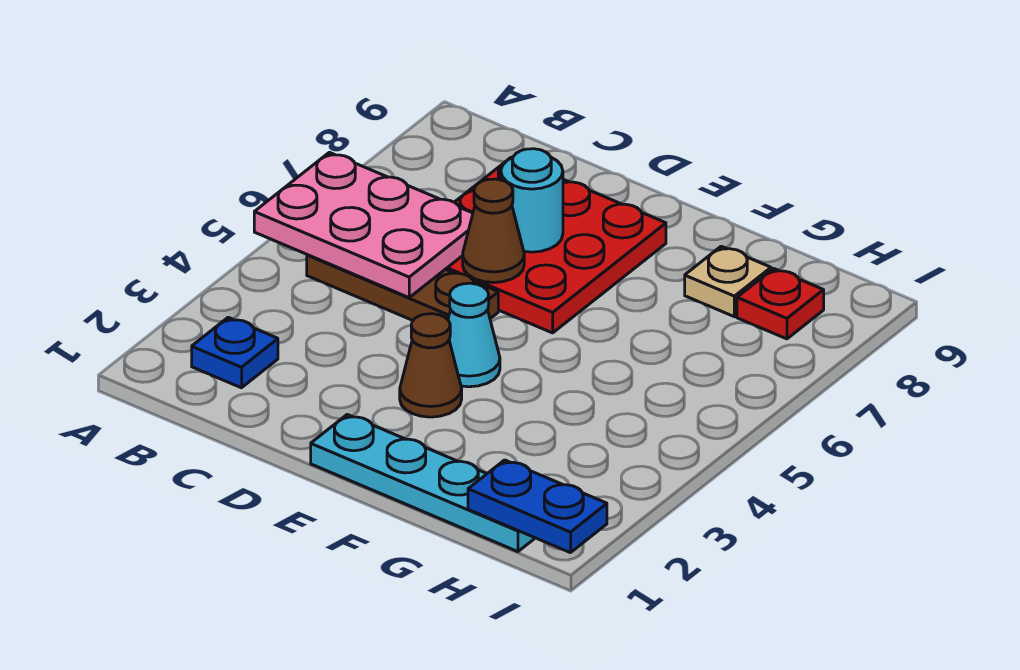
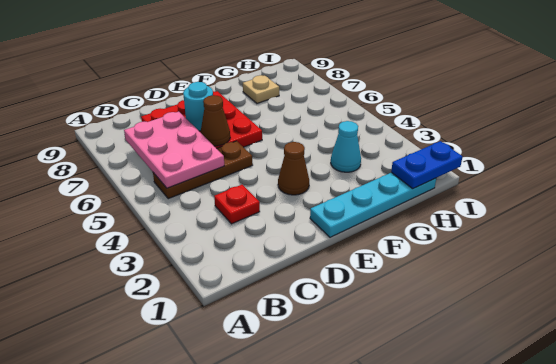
pink 2x3 plate [254,152,473,297] -> pink 2x3 plate turned to [124,111,224,188]
blue 1x1 plate [192,317,278,388] -> none
cyan 1x1 cone [448,283,500,387] -> cyan 1x1 cone moved to [331,121,361,172]
red 1x1 plate [737,269,824,339] -> red 1x1 plate moved to [214,185,260,224]

